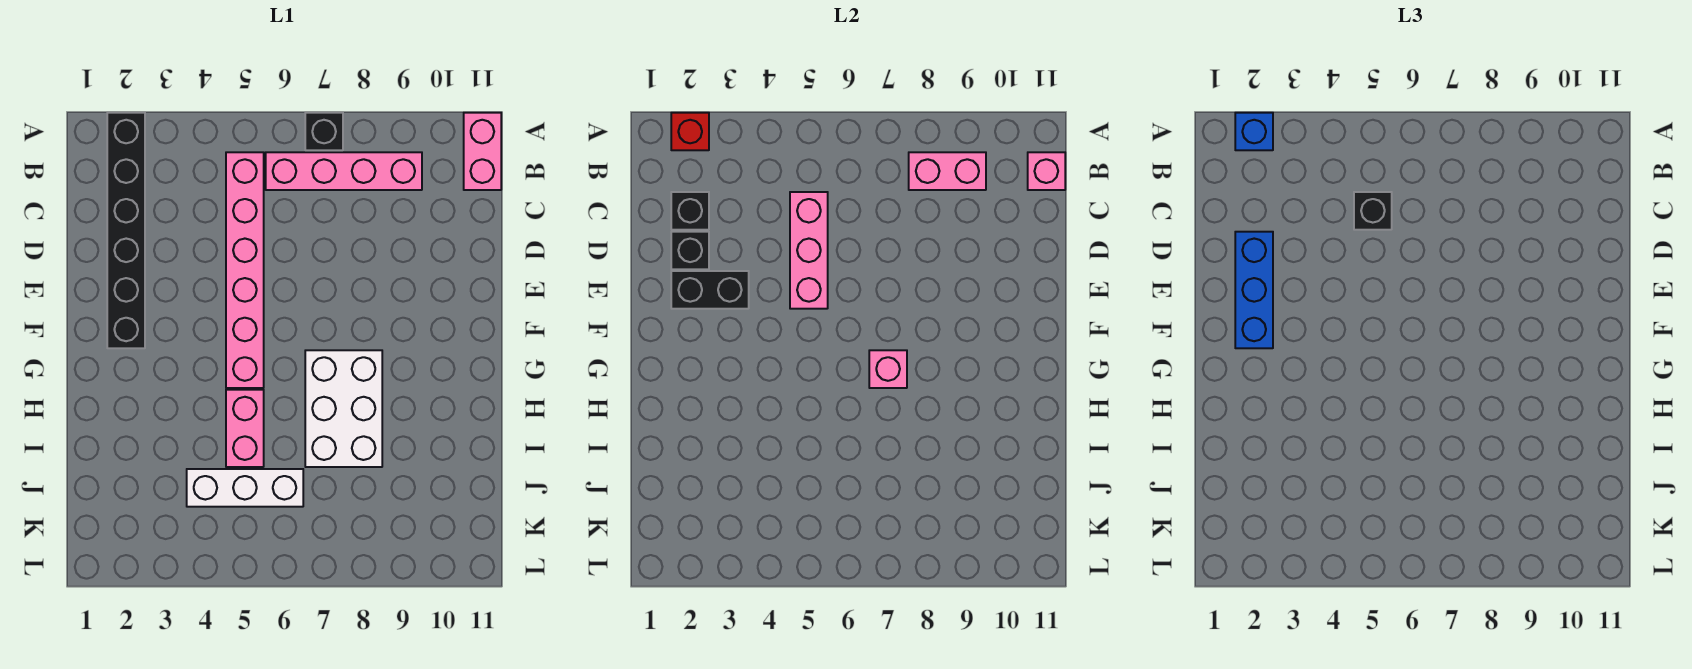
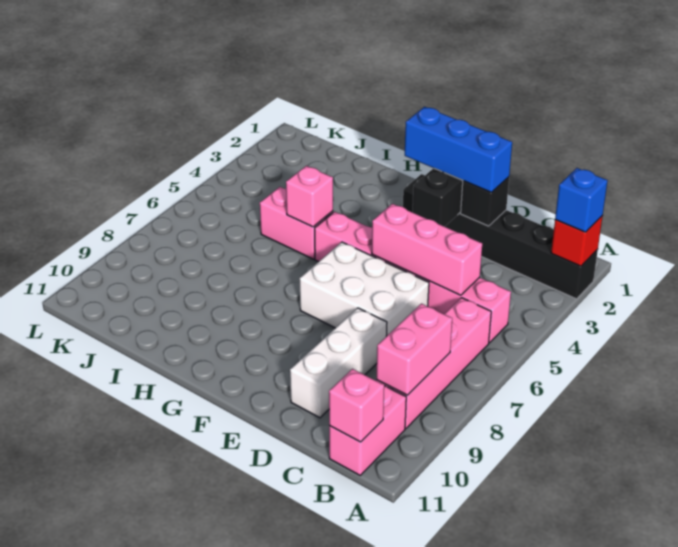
black 1x1 brick [305,113,343,150] -> none
pink 1x2 brick [464,113,501,190] -> pink 1x2 brick turned to [329,386,406,475]
black 1x1 brick [671,192,709,230] -> none
black 1x1 brick [1354,192,1392,230] -> none
white 2x3 brick [305,350,382,467] -> white 2x3 brick moved to [300,242,429,335]
pink 1x1 brick [869,350,907,388] -> pink 1x1 brick moved to [286,166,333,227]
white 1x3 brick [187,469,303,507] -> white 1x3 brick moved to [290,308,387,418]

